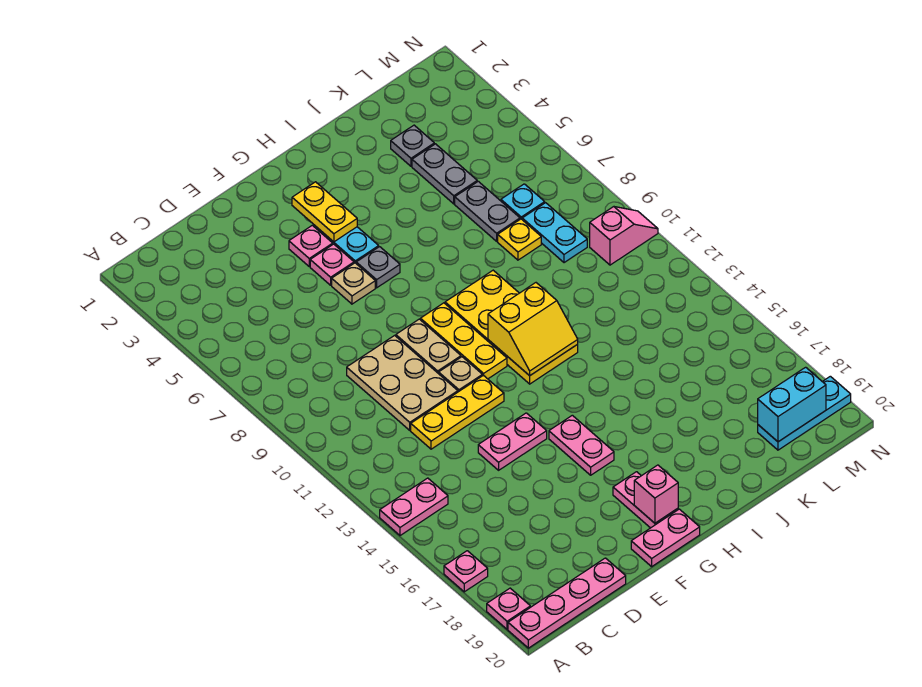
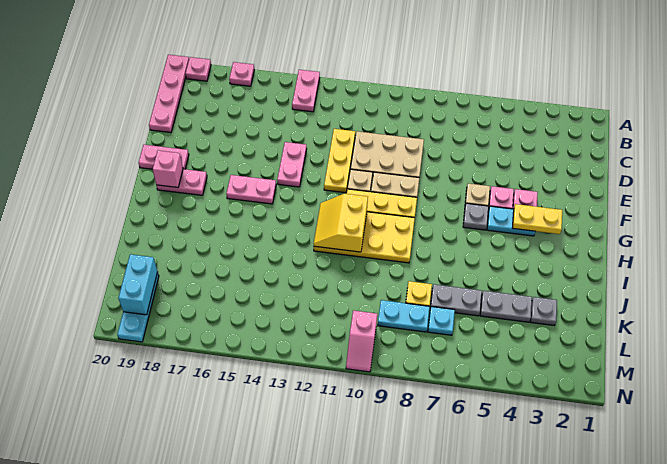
pink 1x2 plate [631,509,700,567] -> pink 1x2 plate turned to [139,145,189,169]

